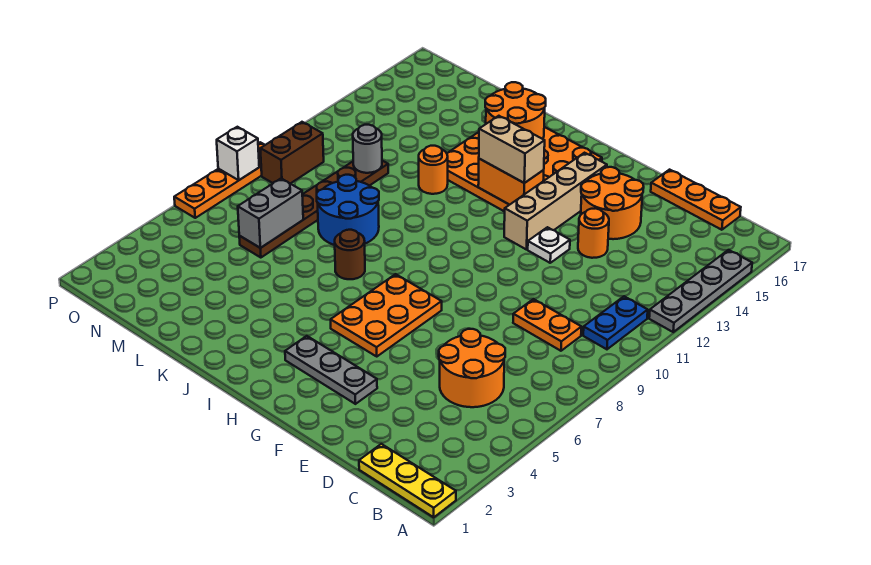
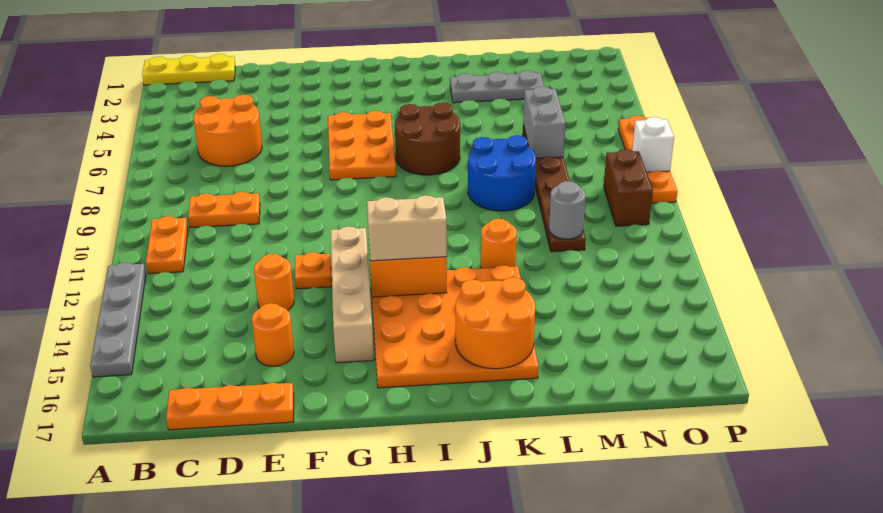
blue 1x2 plate [583,296,648,349] -> orange 1x2 plate [146,216,188,274]
orange 2x2 round brick [581,167,644,239] -> orange 1x1 round brick [252,303,294,366]
grey 1x3 plate [285,336,377,404] -> grey 1x3 plate moved to [450,71,544,103]
white 1x1 plate [528,227,570,263] -> orange 1x1 plate [295,252,332,289]
brown 1x1 round brick [335,230,365,279] -> brown 2x2 round brick [395,103,460,175]

